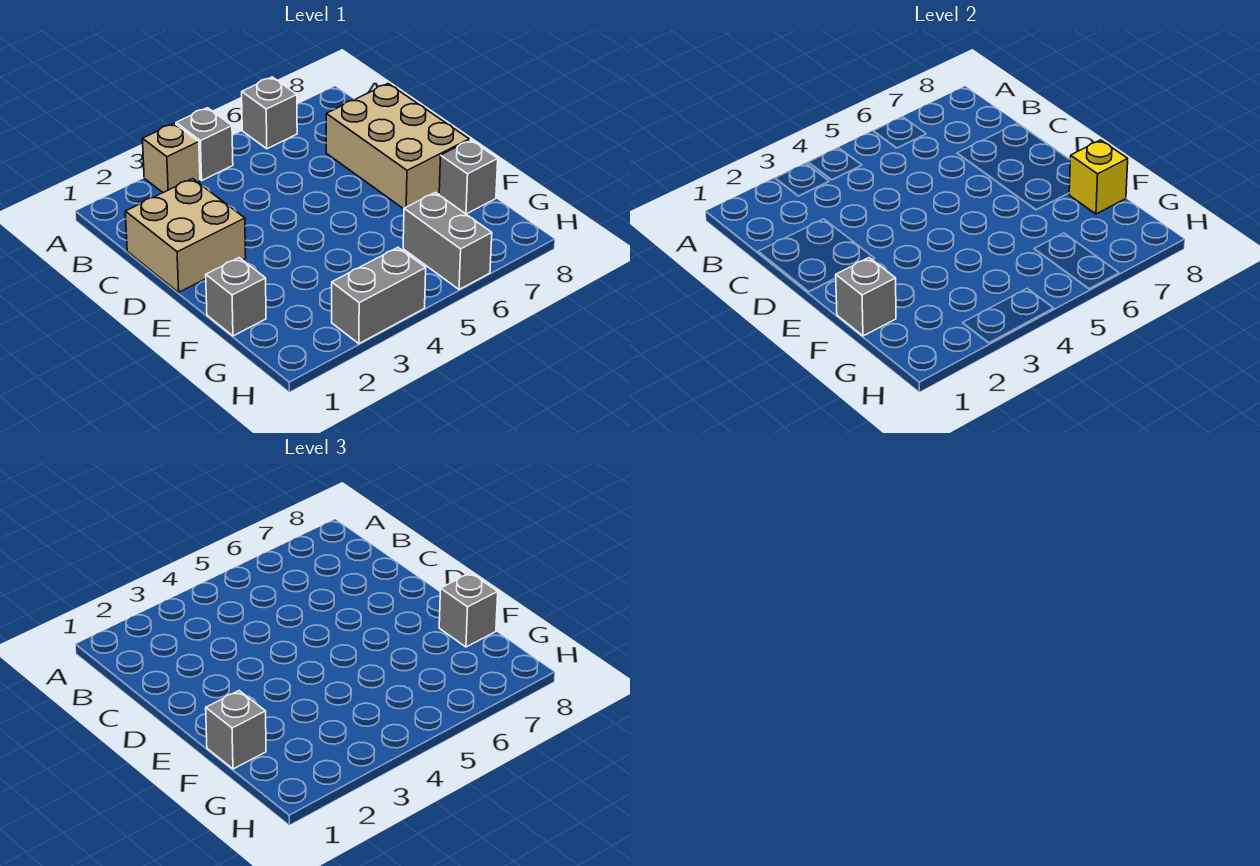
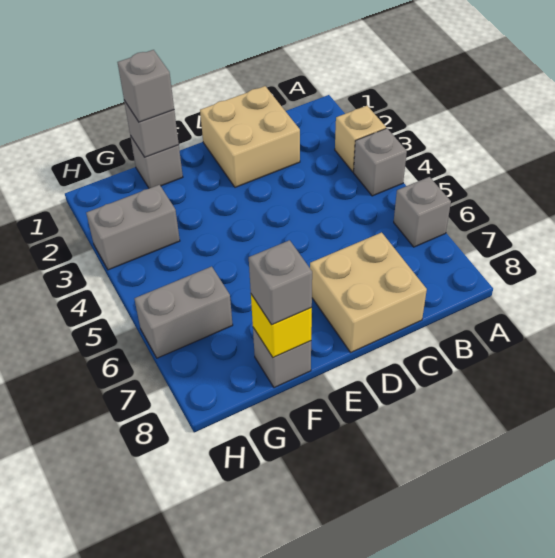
tan 2x3 brick [326,84,469,209] -> tan 2x2 brick [310,232,427,352]
grey 1x2 brick [332,247,426,344] -> grey 1x2 brick turned to [86,185,180,270]

